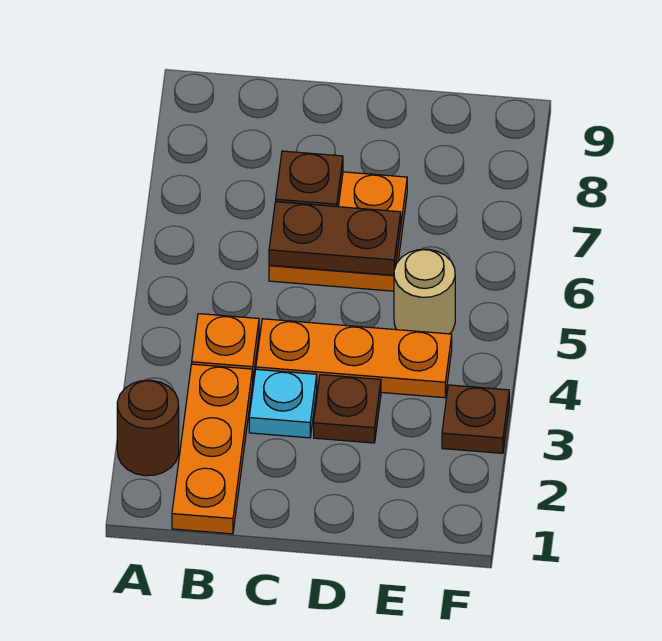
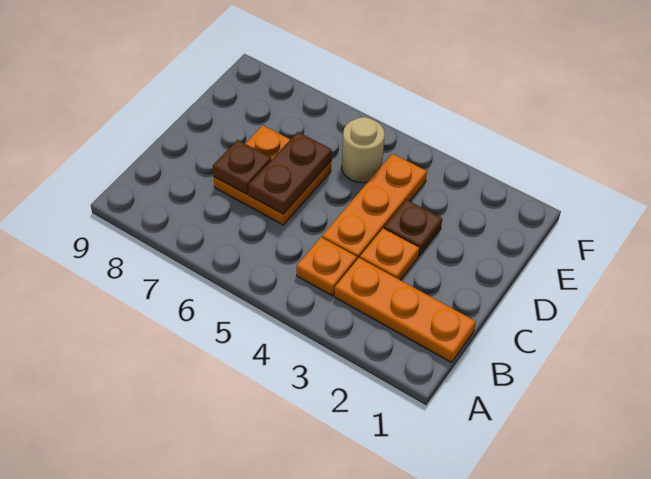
brown 1x1 round brick [117,380,179,476] -> none
cyan 1x1 plate [249,369,317,438] -> orange 1x1 plate [360,228,419,280]
brown 1x1 plate [442,385,509,453] -> none

